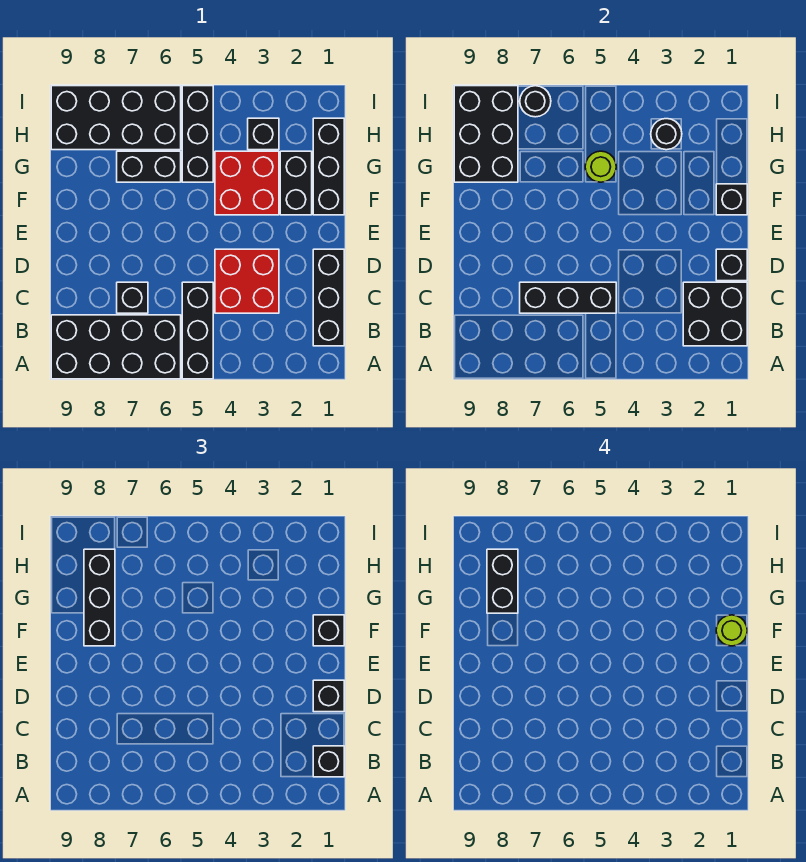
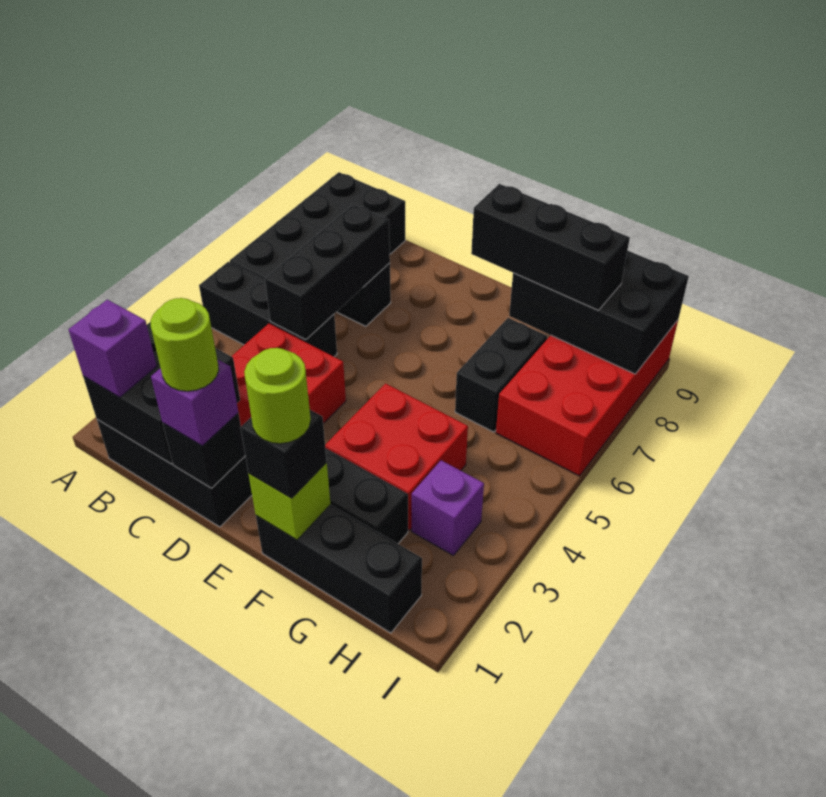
black 1x1 brick [313,746,344,777] -> purple 1x1 brick [68,300,157,397]
black 1x1 brick [313,680,344,712] -> purple 1x1 brick [151,359,238,446]
black 1x1 brick [716,184,747,215] -> lime 1x1 brick [249,463,331,540]
black 1x3 brick [182,86,213,182] -> none
lime 1x1 round brick [585,151,616,182] -> lime 1x1 round brick moved to [151,298,219,391]
black 1x2 brick [487,549,518,613] -> none
black 1x1 brick [248,118,279,150] -> purple 1x1 brick [412,460,484,556]
black 1x1 round brick [651,119,682,150] -> none
black 2x4 brick [51,86,181,150] -> red 2x4 brick [496,320,678,476]
black 1x1 round brick [520,86,551,117] -> none

